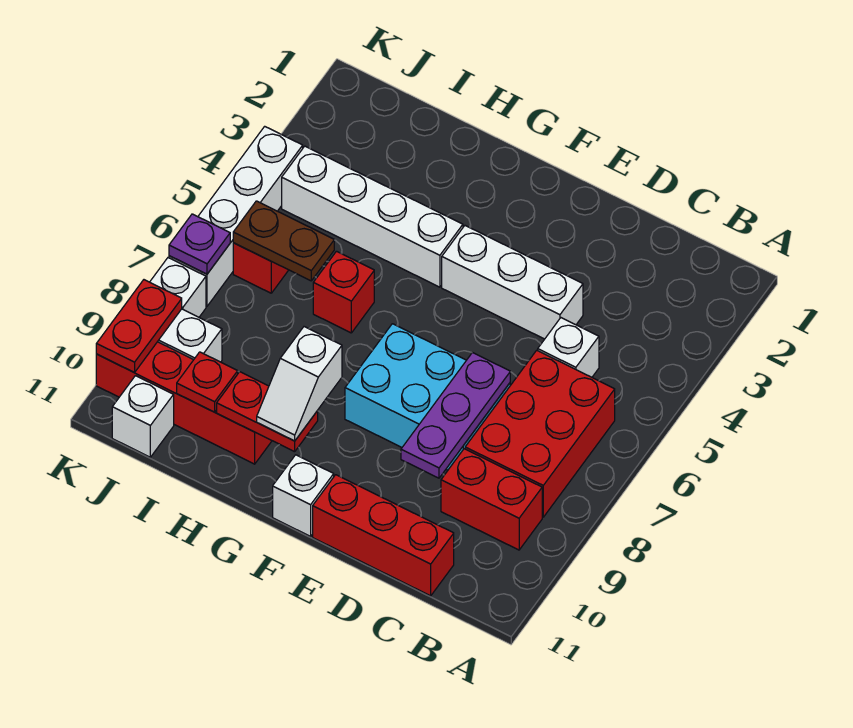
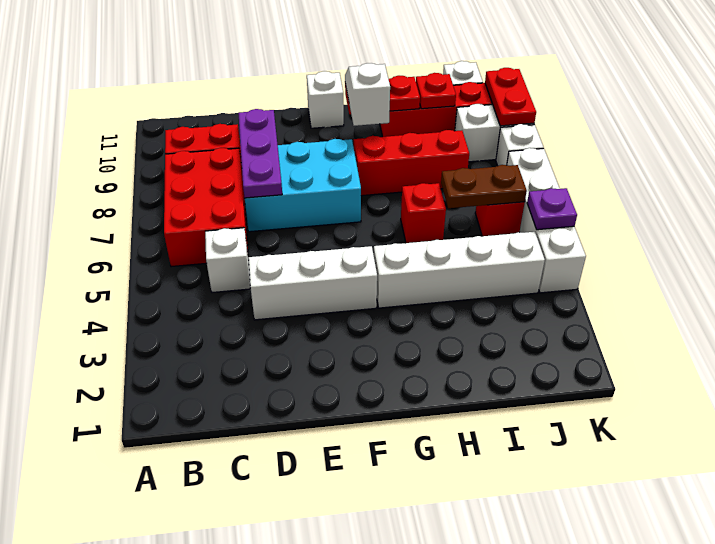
red 1x3 brick [313,475,454,596] -> red 1x3 brick moved to [354,130,469,196]
purple 1x1 plate [169,214,230,274] -> purple 1x1 plate moved to [527,188,577,230]

